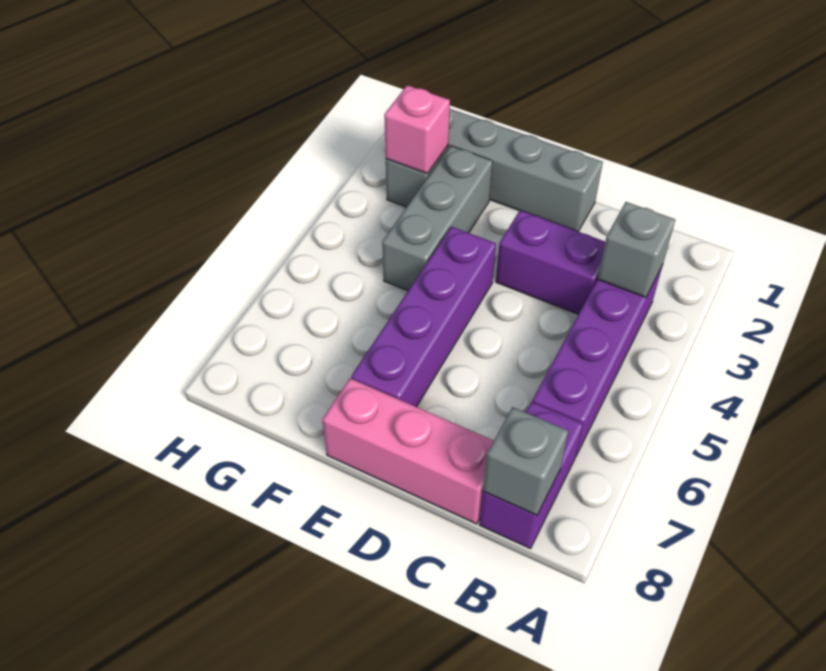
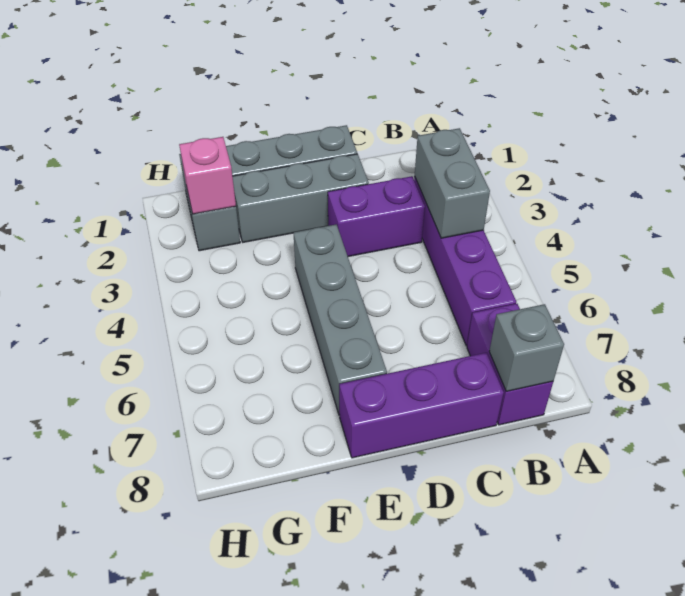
grey 1x1 brick [598,202,675,297] -> grey 1x2 brick [415,128,490,238]
pink 1x3 brick [322,378,494,524] -> purple 1x3 brick [339,353,504,458]
purple 1x4 brick [351,227,496,407] -> grey 1x4 brick [294,224,387,415]
grey 1x3 brick [382,146,493,291] -> grey 1x3 brick turned to [232,154,369,242]

